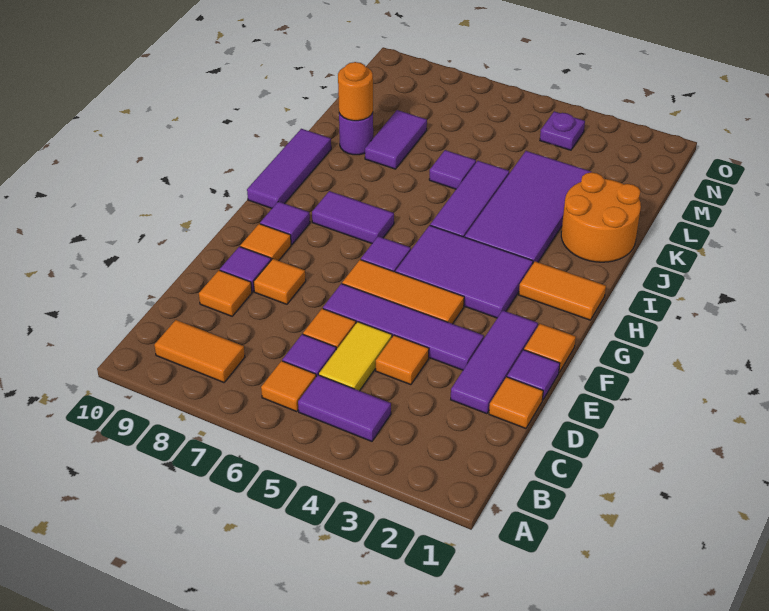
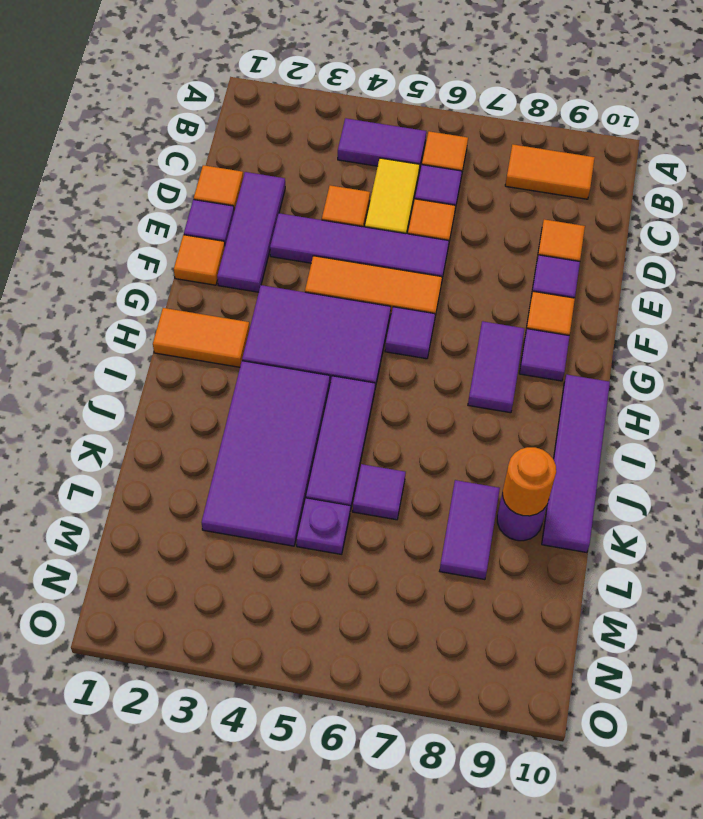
orange 1x1 tile [254,259,306,304] -> none
purple 1x2 tile [312,191,394,243] -> purple 1x2 tile turned to [468,321,524,413]
purple 1x3 tile [247,129,331,208] -> purple 1x4 tile [542,375,610,553]
orange 2x2 round brick [561,172,641,262] -> none
purple 1x1 plate [540,111,585,150] -> purple 1x1 plate moved to [297,498,350,554]

